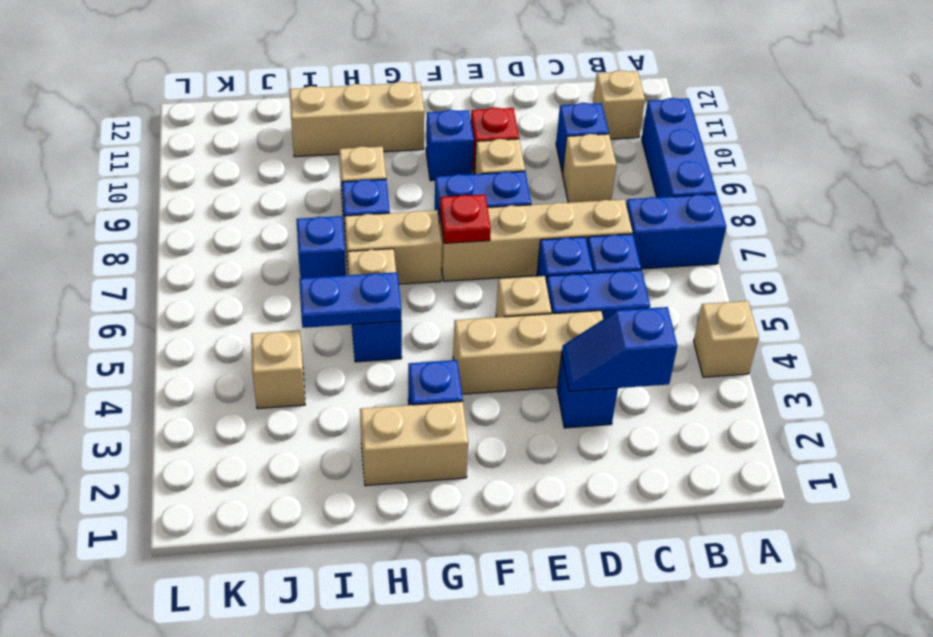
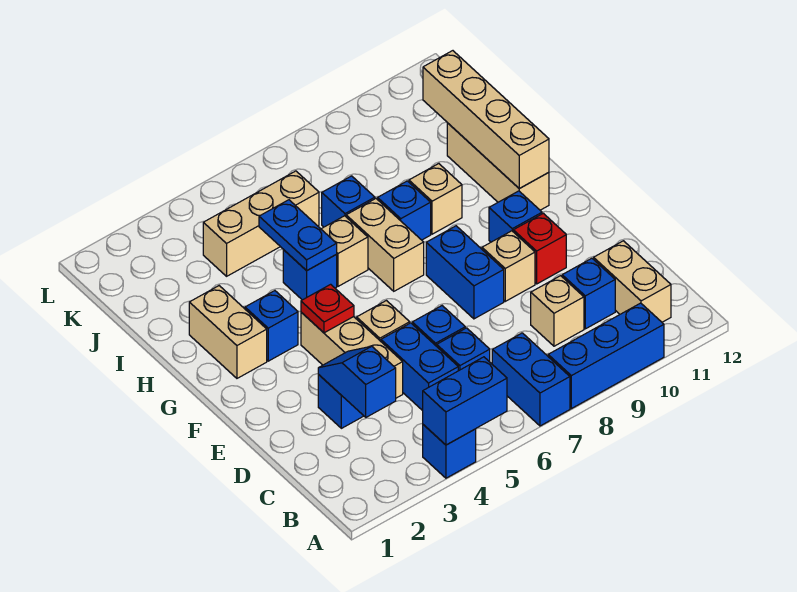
tan 1x1 brick [694,301,759,377] -> blue 1x1 brick [423,425,476,478]
none -> blue 1x2 brick [423,357,507,445]
tan 1x1 brick [593,70,645,139] -> tan 1x2 brick [594,241,671,322]
tan 1x4 brick [439,199,633,281] -> tan 1x4 brick moved to [423,51,549,188]
red 1x1 plate [440,194,491,243] -> red 1x1 plate moved to [301,284,354,333]
tan 1x1 brick [251,330,305,409] -> tan 1x3 brick [203,171,319,276]

